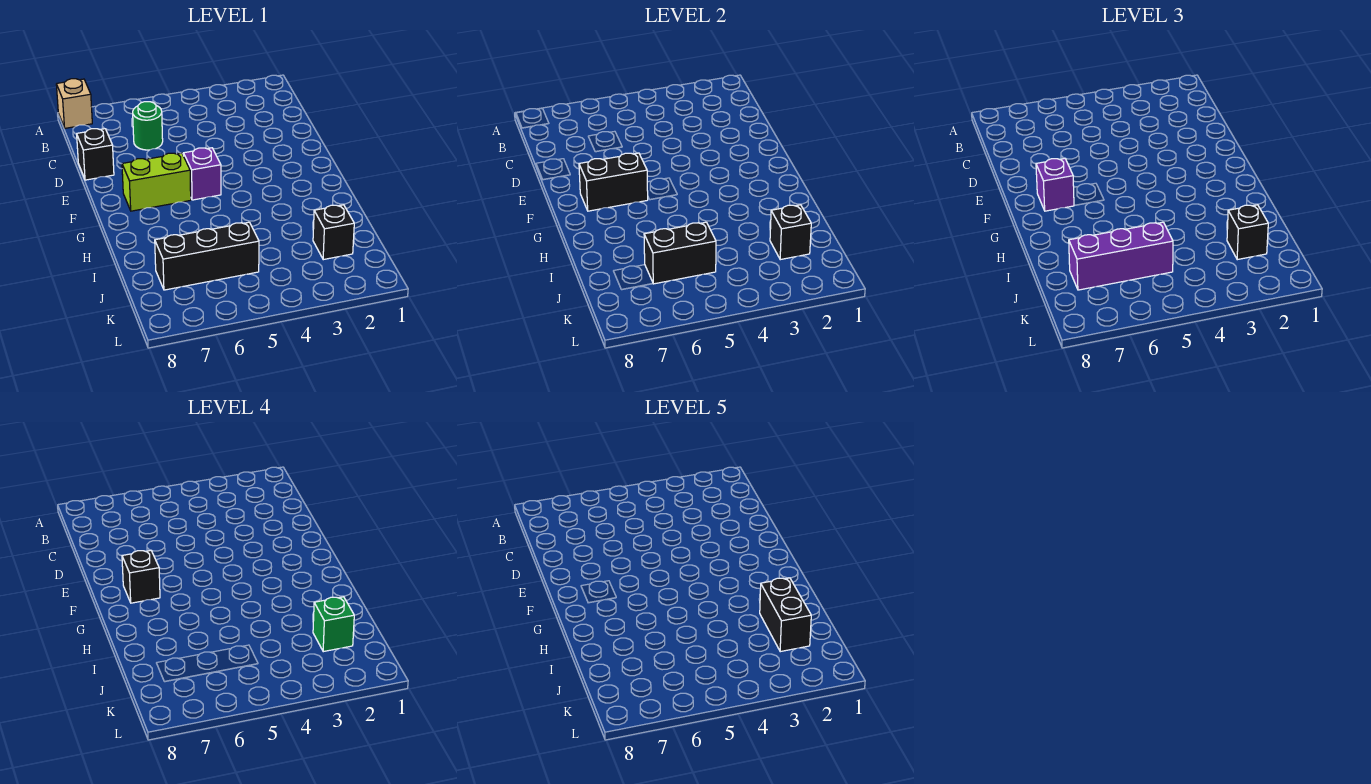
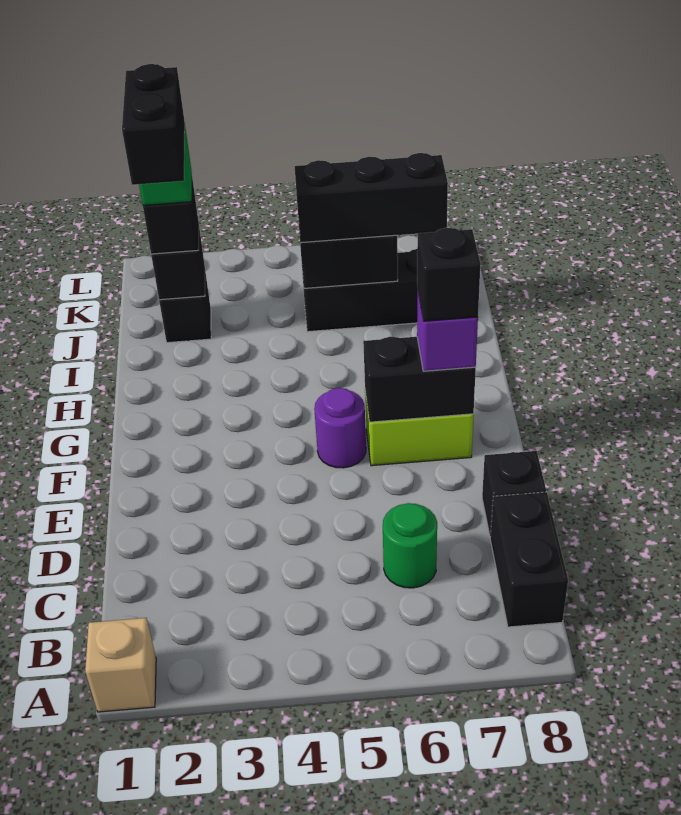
tan 1x1 brick [56,79,92,128] -> tan 1x1 brick moved to [85,618,156,712]
none -> black 1x2 brick [490,492,568,627]
purple 1x1 brick [183,148,221,200] -> purple 1x1 round brick [314,388,366,468]
purple 1x3 brick [1069,222,1173,290] -> black 1x3 brick [295,153,448,243]

